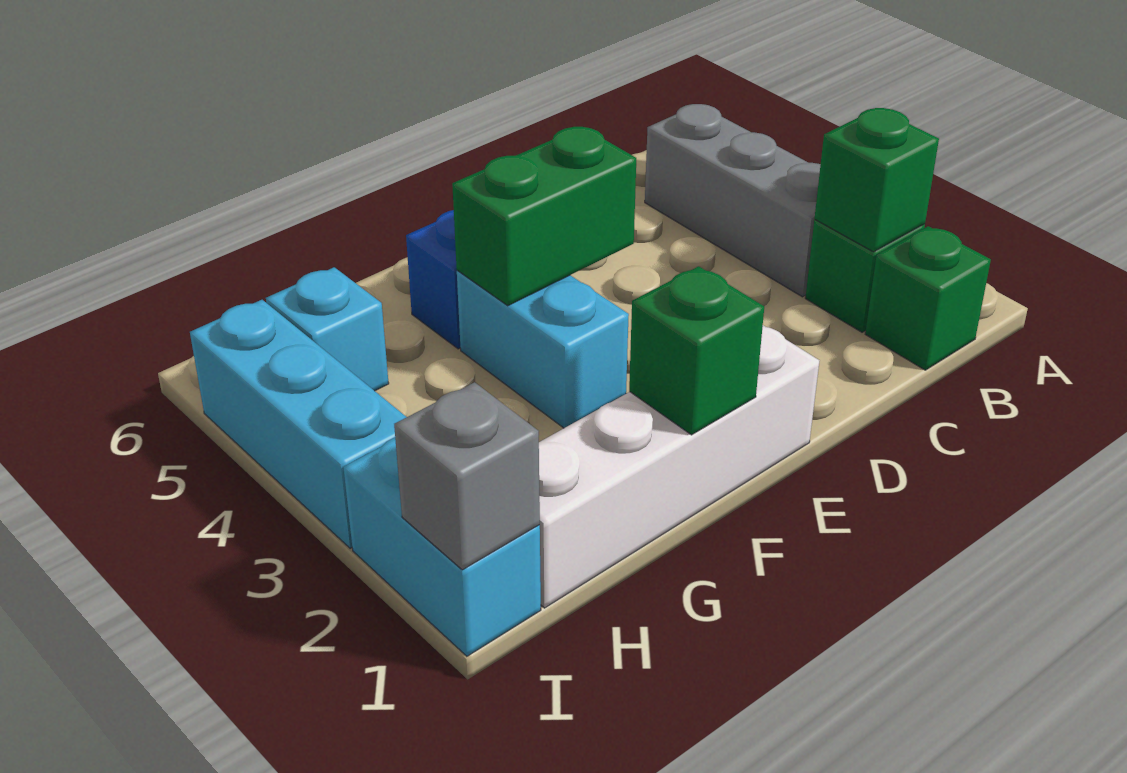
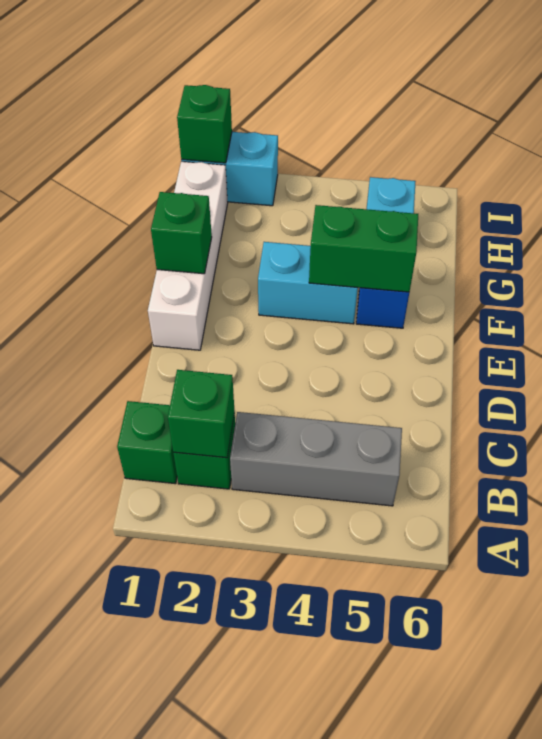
green 1x2 brick [452,127,636,306] -> green 1x2 brick turned to [309,205,418,292]
grey 1x1 brick [394,382,540,570] -> green 1x1 brick [177,85,232,163]
cyan 1x3 brick [190,300,406,548] -> none

